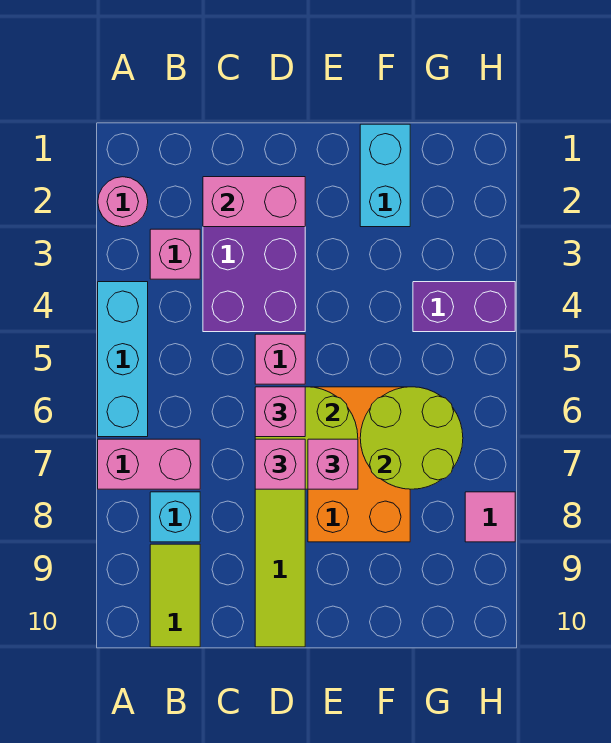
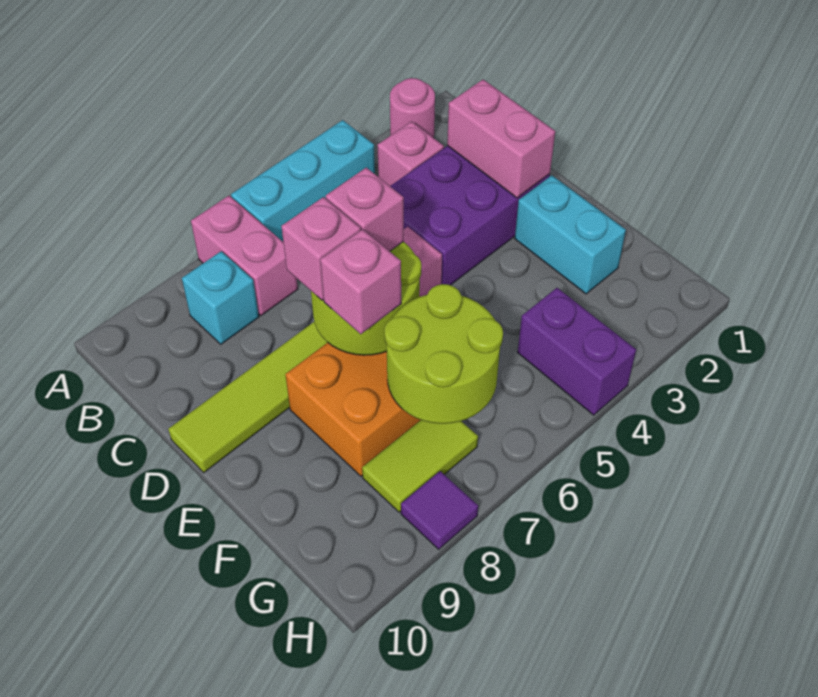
lime 1x2 tile [150,544,200,647] -> lime 1x2 tile moved to [362,420,478,512]
cyan 1x2 brick [360,124,410,227] -> cyan 1x2 brick turned to [515,175,626,294]
pink 1x1 tile [465,492,515,542] -> purple 1x1 tile [401,471,478,549]

